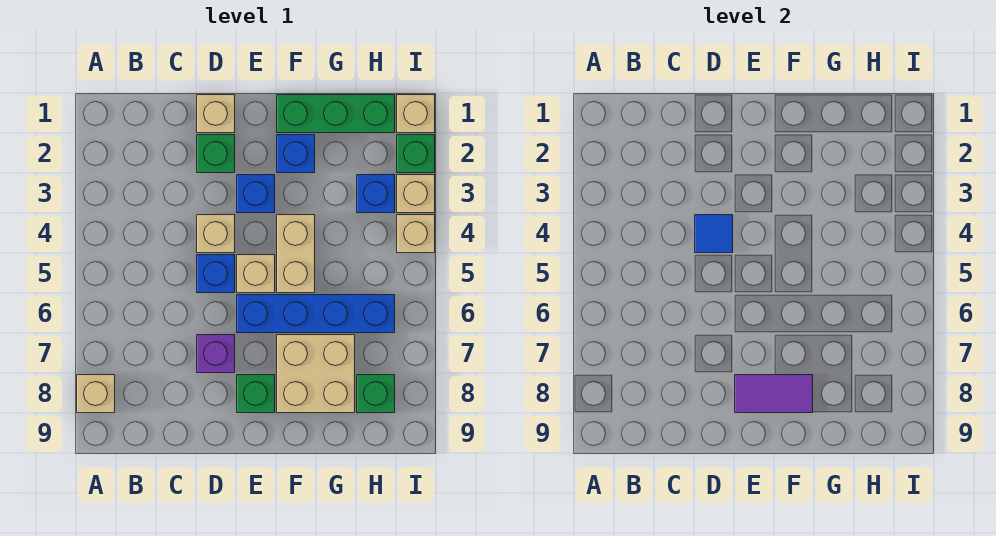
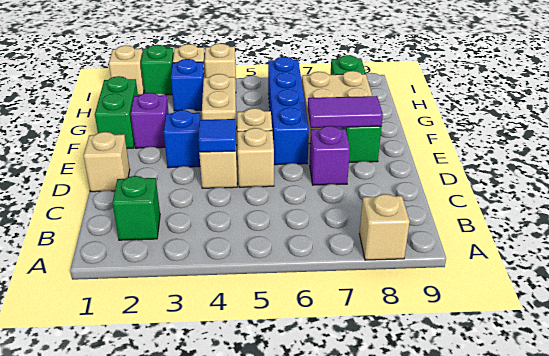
green 1x1 brick [197,135,235,173] -> green 1x1 brick moved to [112,176,160,240]
blue 1x1 brick [197,255,235,293] -> tan 1x1 brick [237,128,274,187]
purple 1x2 tile [735,375,813,413] -> purple 1x2 tile turned to [308,96,383,128]
green 1x3 brick [277,95,395,133] -> green 1x2 brick [95,76,138,148]
blue 1x1 brick [277,135,315,173] -> purple 1x1 brick [131,93,169,148]
tan 1x2 brick [277,215,315,293] -> tan 1x2 brick turned to [202,74,237,145]

